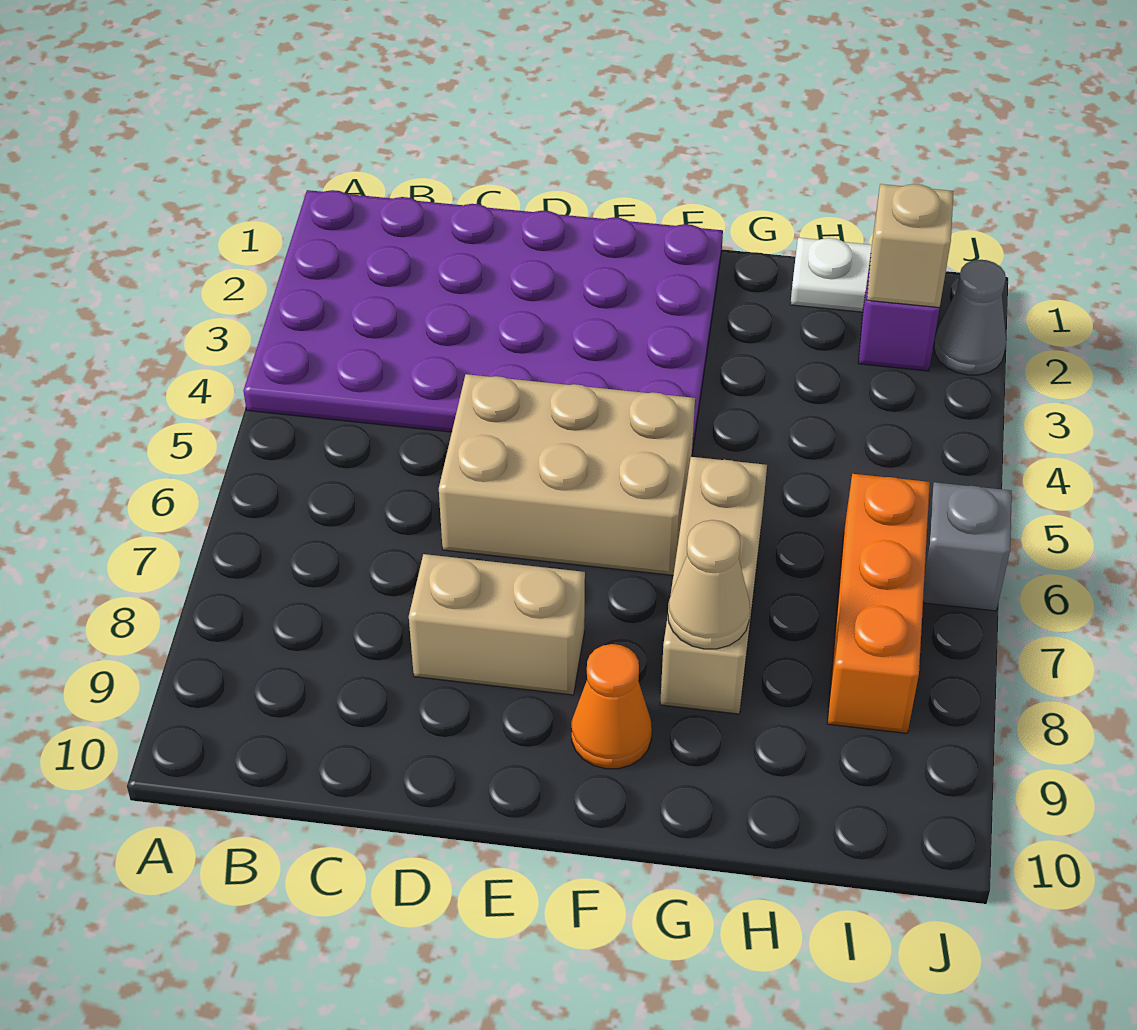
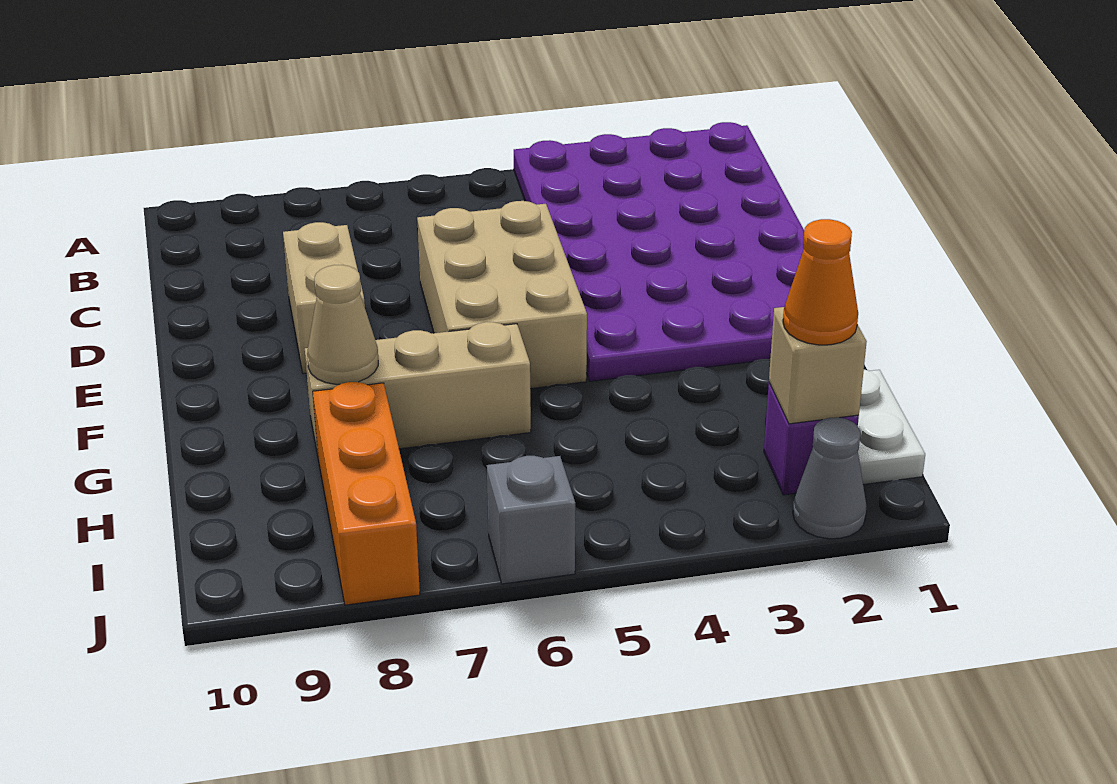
orange 1x1 cone [571,644,652,769] -> orange 1x1 cone moved to [783,219,858,345]
orange 1x3 brick [827,474,930,733] -> orange 1x3 brick turned to [313,382,420,605]

